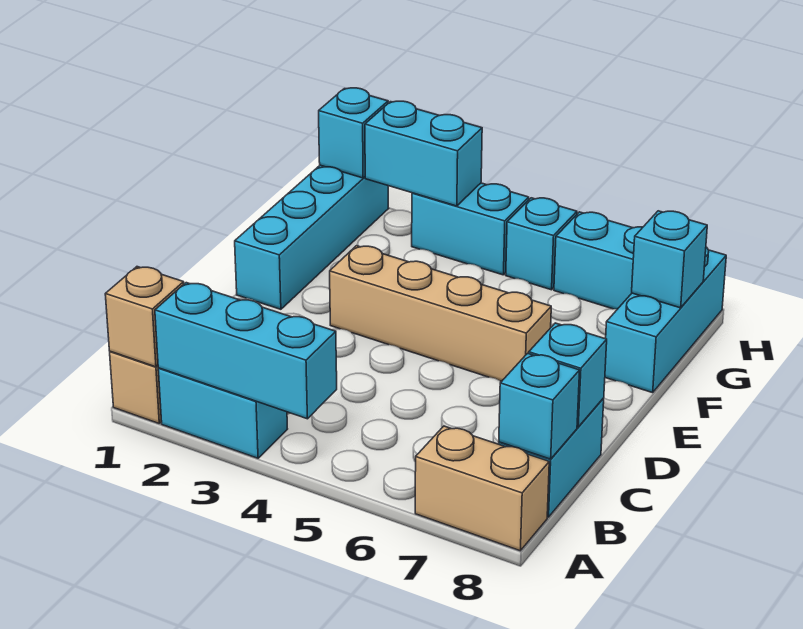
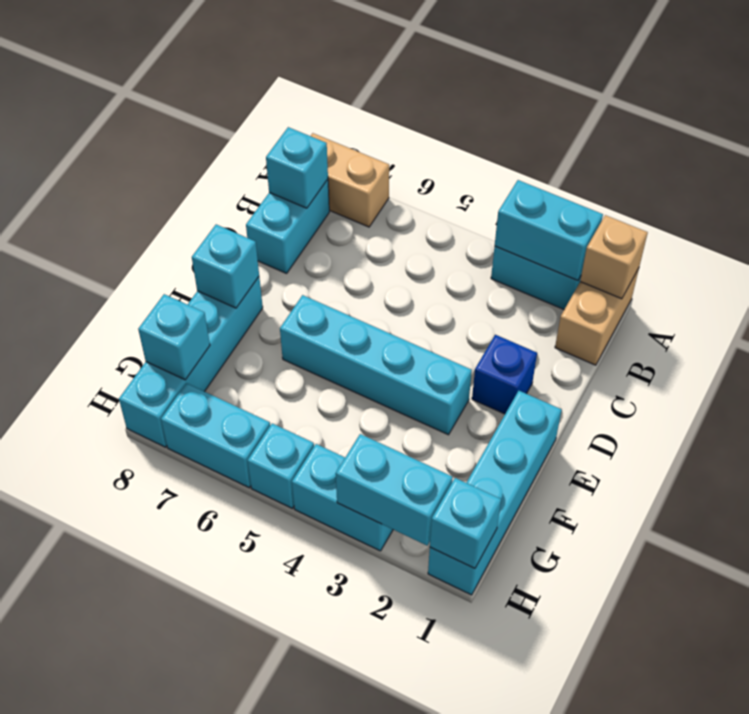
cyan 1x3 brick [155,283,337,419] -> cyan 1x2 brick [495,180,603,281]
cyan 1x1 brick [529,323,607,427] -> cyan 1x1 brick moved to [192,224,259,308]
none -> blue 1x1 brick [472,335,537,414]
tan 1x4 brick [330,246,551,381] -> cyan 1x4 brick [280,295,472,435]
cyan 1x3 brick [605,247,726,393] -> cyan 1x4 brick [119,277,263,447]

